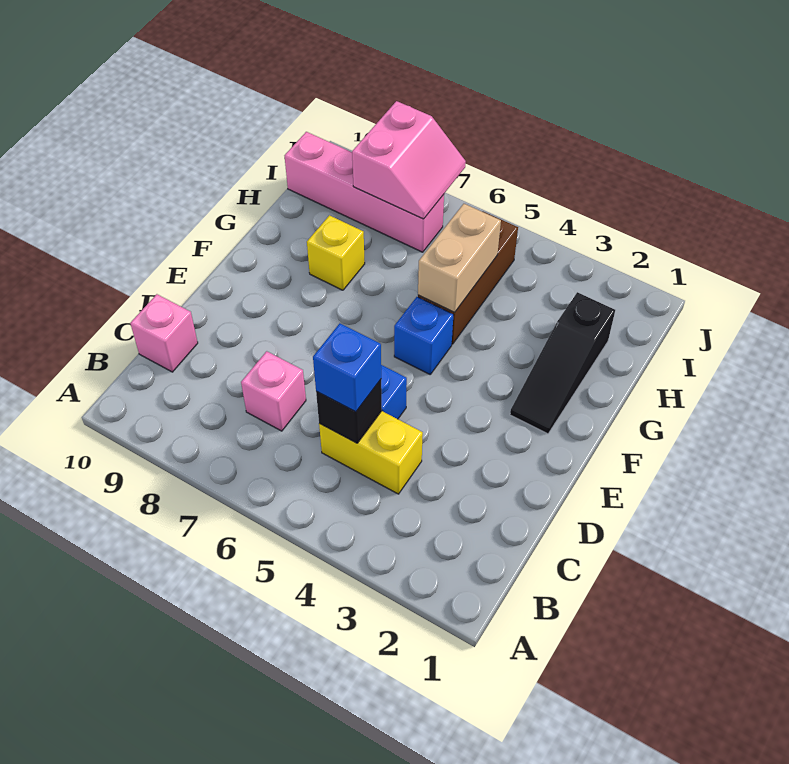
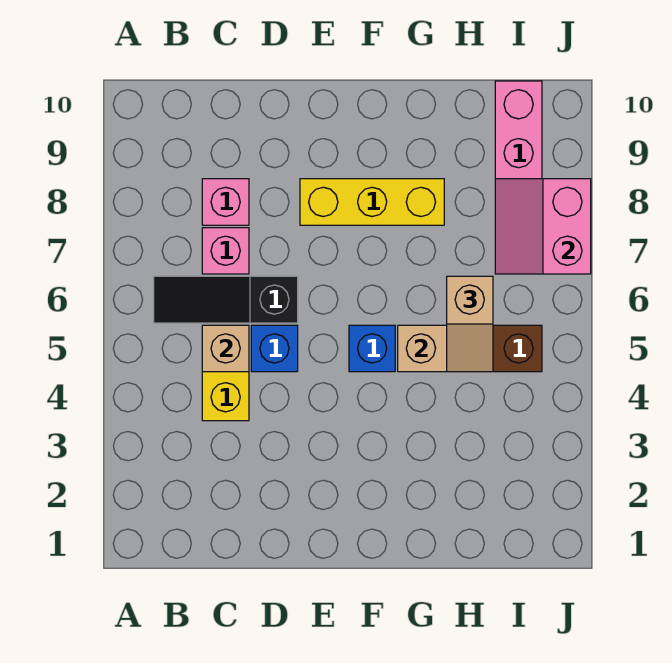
black 1x1 brick [316,380,382,443] -> tan 1x1 brick [202,325,249,372]
blue 1x1 brick [313,324,381,412] -> none
pink 1x1 brick [130,294,198,372] -> pink 1x1 brick moved to [202,179,249,225]
black 1x3 slope [510,292,615,434] -> black 1x3 slope moved to [154,276,298,323]
yellow 1x1 brick [307,215,365,290] -> yellow 1x3 brick [300,179,444,225]
none -> tan 1x2 slope [447,276,493,372]
pink 2x2 slope [352,101,466,219] -> pink 2x2 slope turned to [495,179,591,274]

